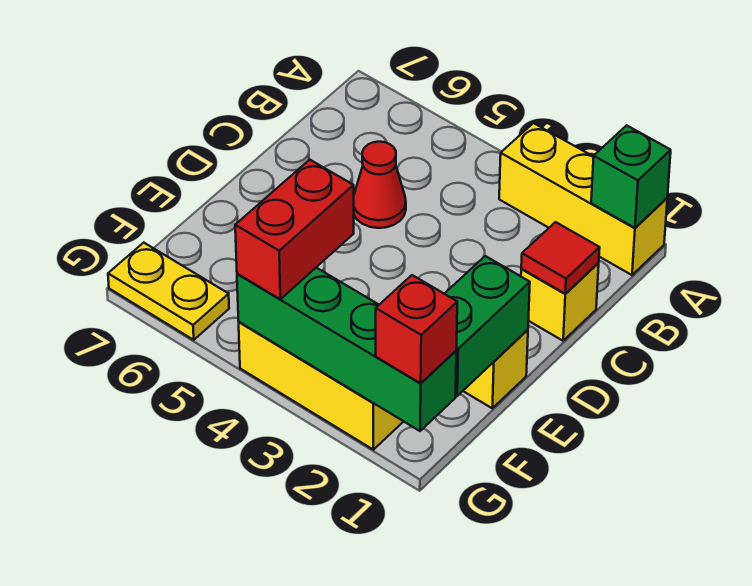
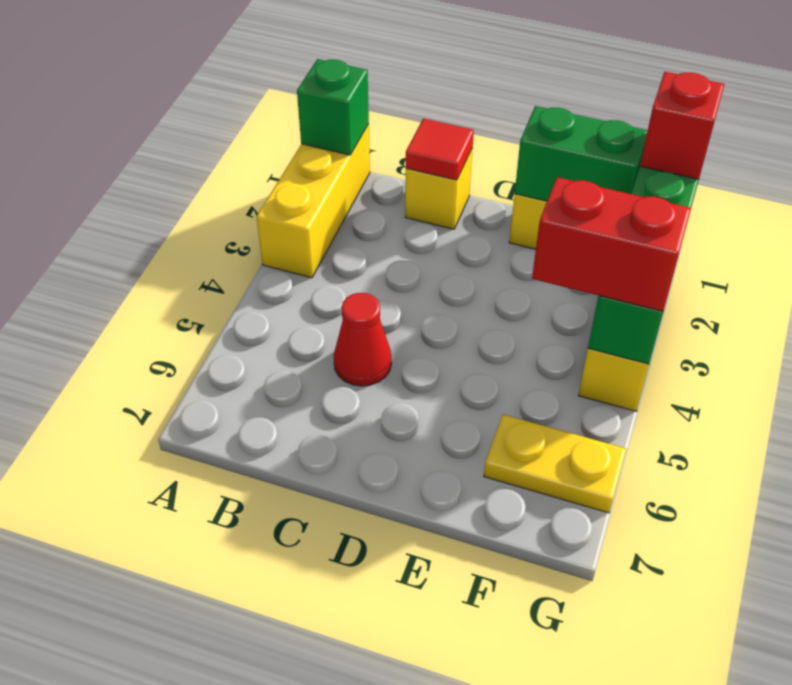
yellow 1x2 plate [108,243,229,340] -> yellow 1x2 plate turned to [484,414,626,513]

